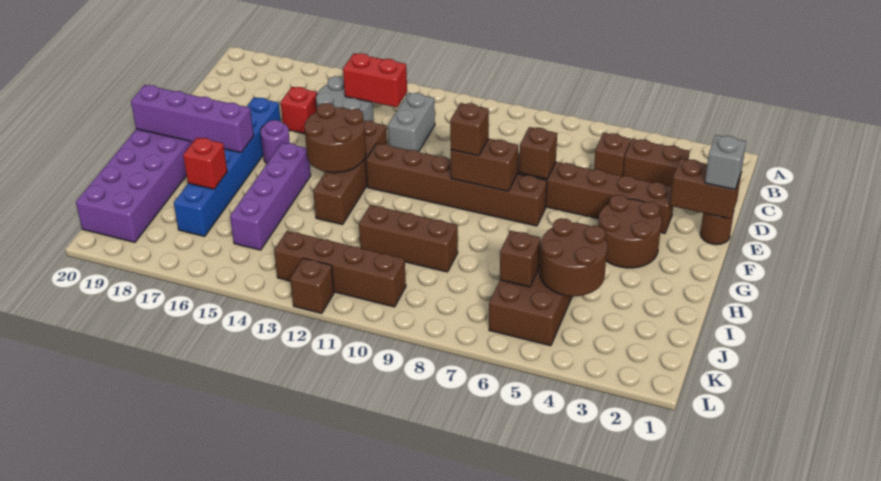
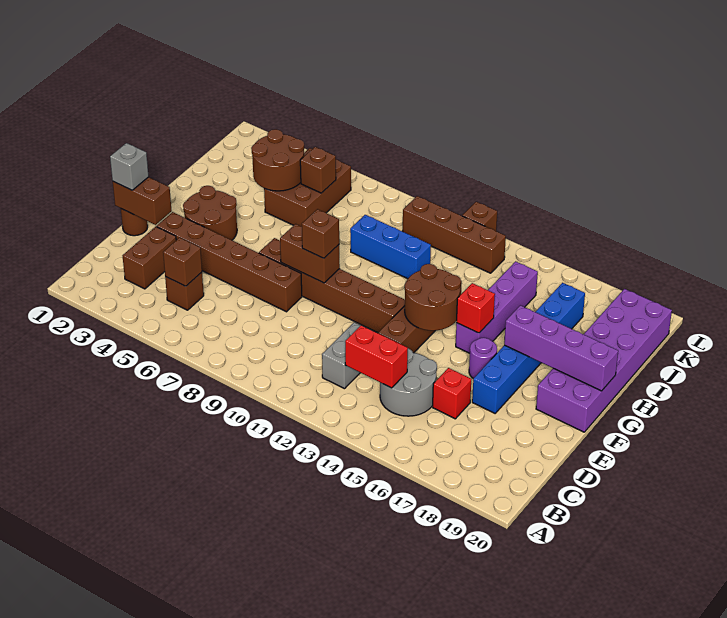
brown 1x2 brick [623,139,690,187] -> brown 1x2 brick turned to [123,227,176,289]
brown 1x1 brick [519,127,557,179] -> brown 1x1 brick moved to [163,238,202,286]
brown 1x3 brick [359,205,458,272] -> blue 1x3 brick [350,215,431,279]
red 1x1 brick [183,137,227,189] -> red 1x1 brick moved to [456,283,495,333]

